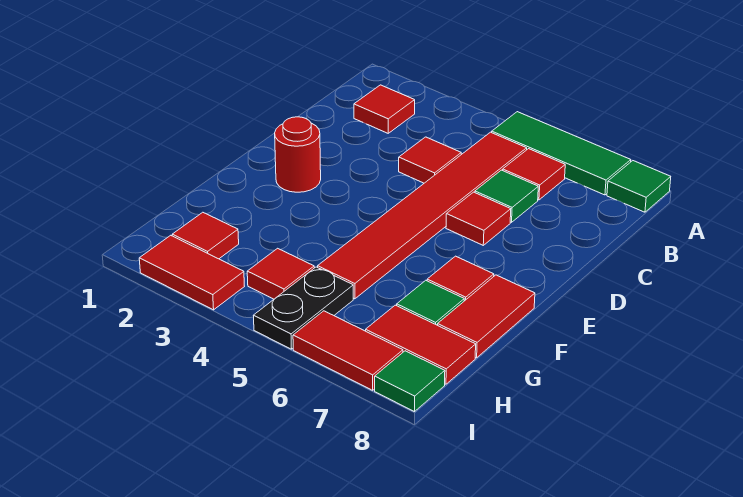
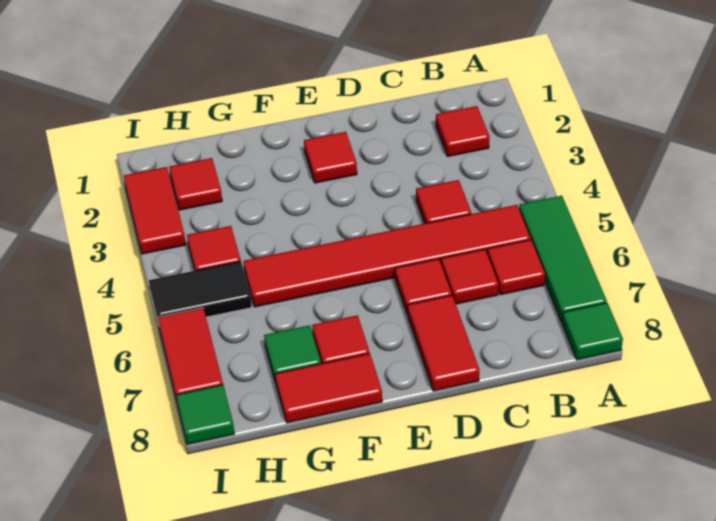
green 1x1 tile [475,170,538,222] -> red 1x1 tile [441,249,499,304]
red 1x1 round brick [275,117,321,192] -> red 1x1 tile [304,132,357,183]
black 1x2 plate [253,267,353,349] -> black 1x2 tile [149,261,252,321]
red 1x2 tile [366,305,476,384] -> red 1x2 tile moved to [408,295,479,391]

